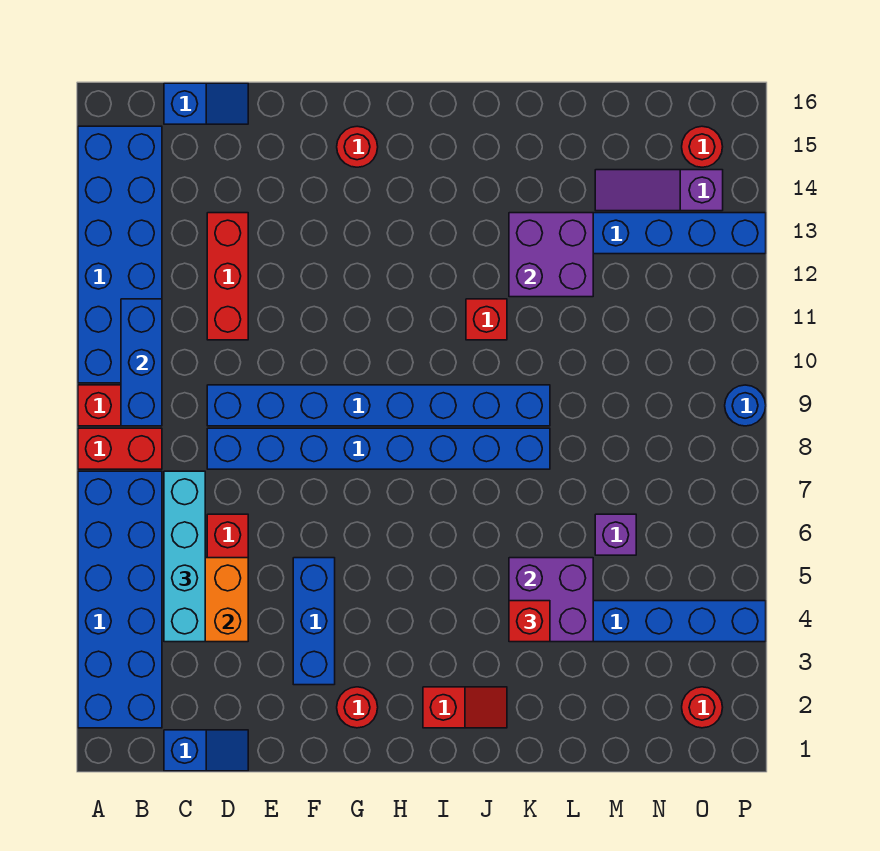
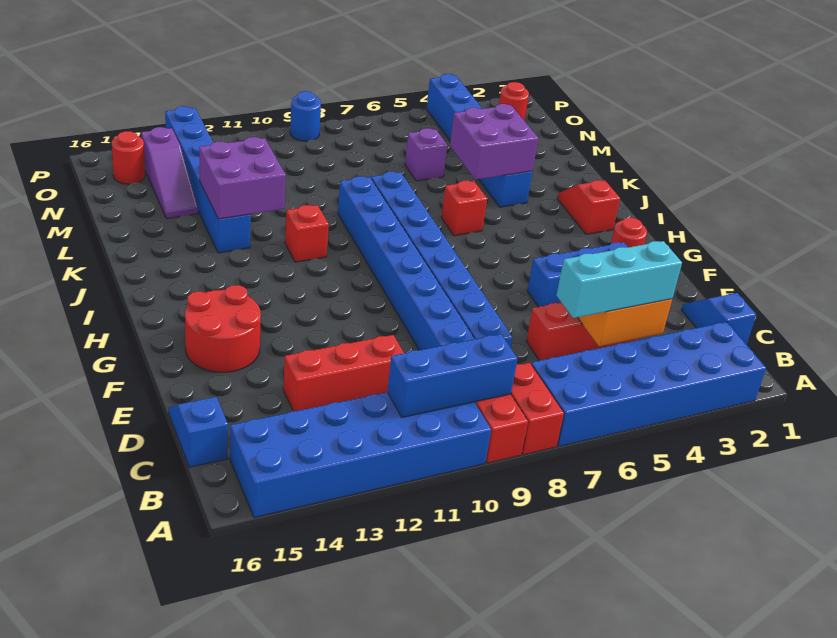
cyan 1x4 brick [164,471,205,642] -> cyan 1x3 brick [556,241,682,318]
red 1x1 round brick [337,126,378,167] -> red 2x2 round brick [185,285,261,372]
red 1x1 brick [509,601,550,642] -> red 1x1 brick moved to [441,181,487,236]

